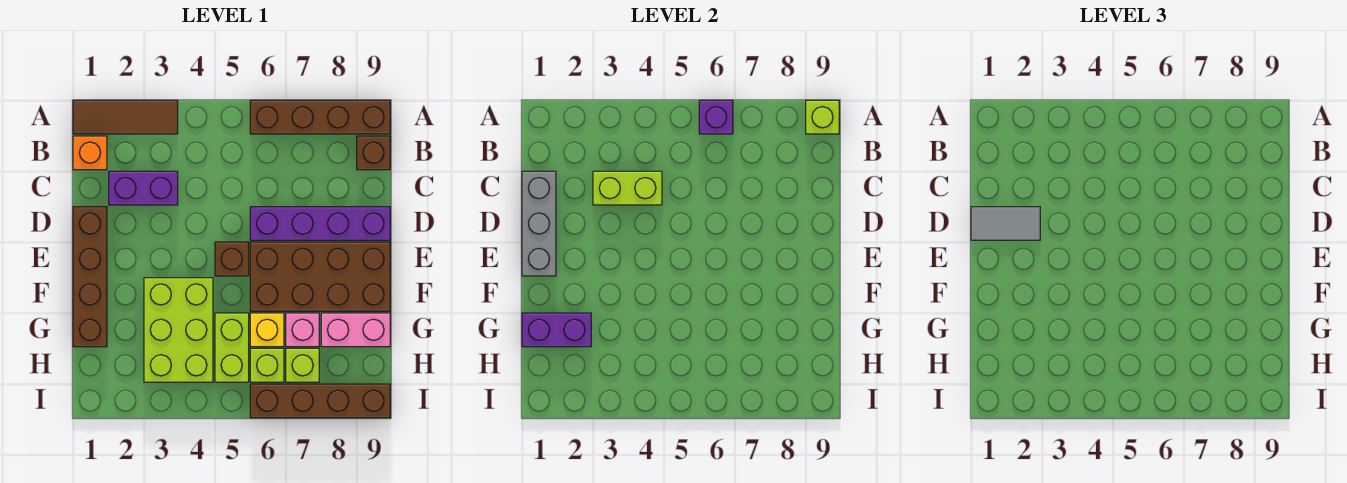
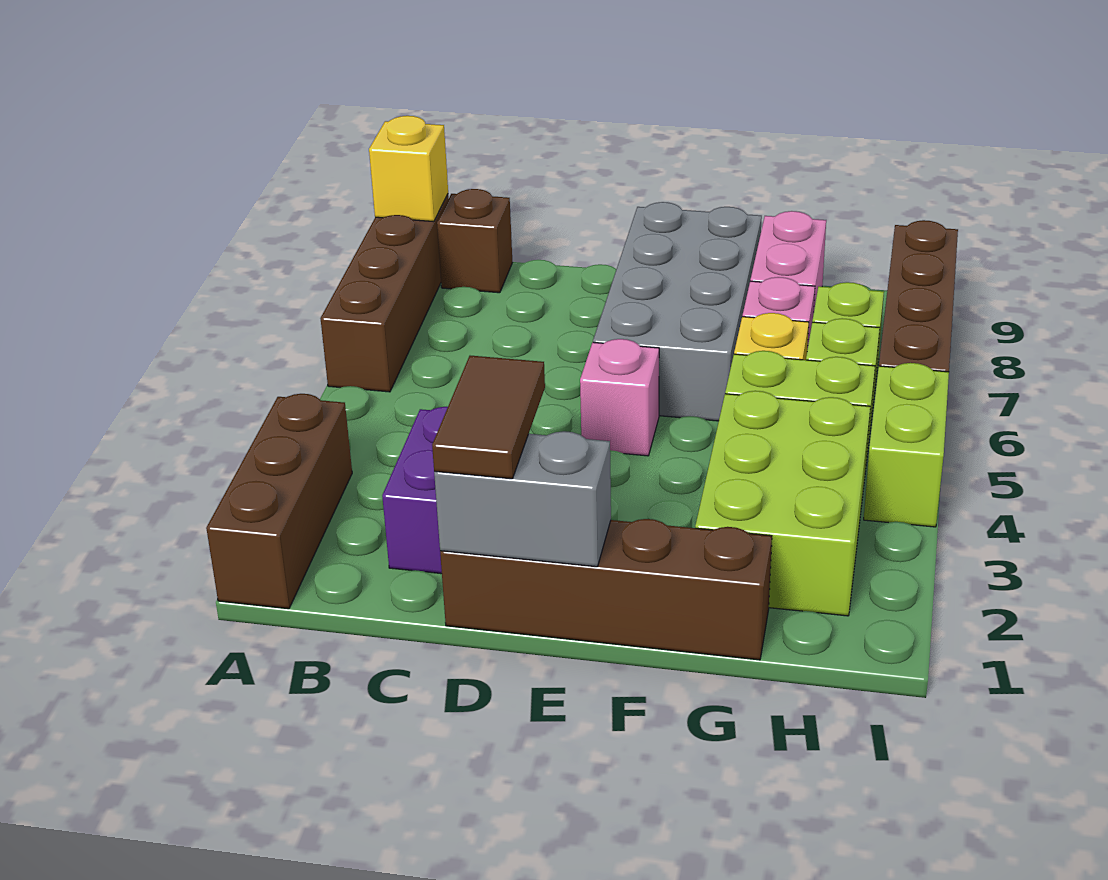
brown 1x3 tile [73,100,178,134] -> brown 1x3 brick [206,394,352,609]
purple 1x1 brick [699,100,733,134] -> none
lime 1x1 brick [806,100,839,134] -> yellow 1x1 brick [369,116,448,222]
orange 1x1 brick [73,136,107,170] -> none
grey 1x3 brick [522,171,556,276] -> grey 1x2 brick [434,431,611,567]
lime 1x2 brick [593,171,662,205] -> lime 1x2 brick moved to [864,363,949,527]
grey 1x2 tile [971,207,1040,240] -> brown 1x2 tile [432,356,545,479]
purple 1x4 brick [250,207,390,240] -> none
brown 1x1 brick [215,242,249,276] -> pink 1x1 brick [580,339,659,456]
brown 2x4 brick [250,242,390,311] -> grey 2x4 brick [593,202,762,421]
lime 2x3 brick [144,278,213,382] -> lime 2x3 brick turned to [695,391,870,616]
purple 1x2 brick [522,313,591,347] -> none

